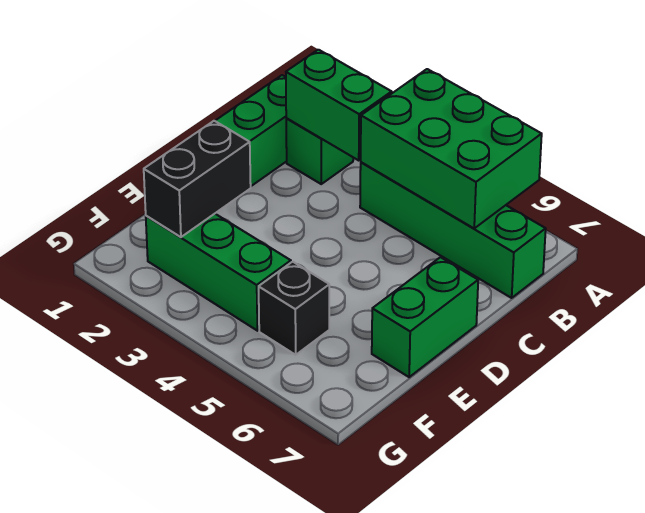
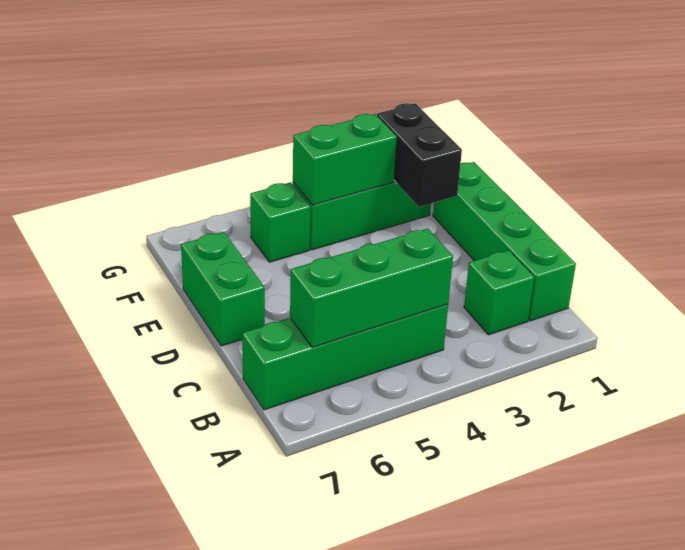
green 2x3 brick [361,69,542,228] -> green 1x3 brick [290,229,453,347]
green 1x2 brick [286,50,392,160] -> green 1x2 brick moved to [293,114,397,205]
black 1x1 brick [259,262,329,355] -> green 1x1 brick [250,182,310,262]

